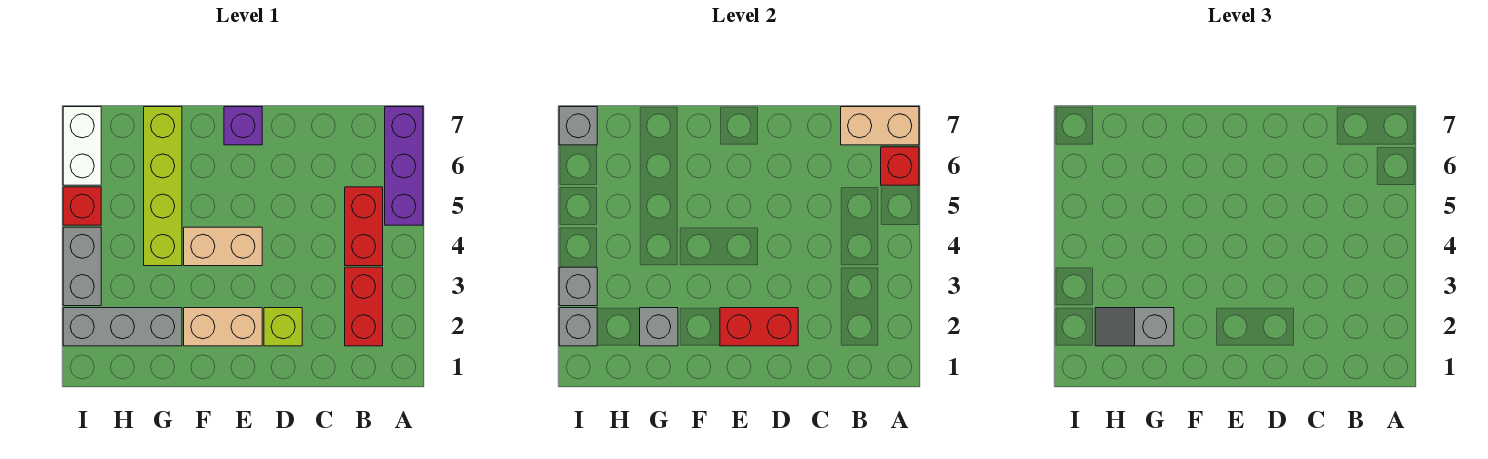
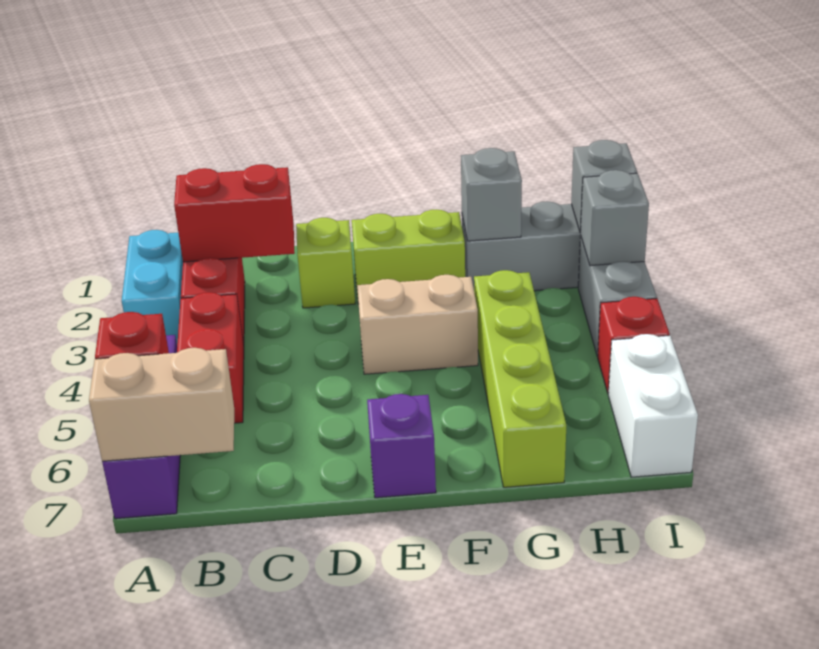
none -> cyan 1x2 brick [122,230,183,343]
red 1x2 brick [720,308,798,346] -> red 1x2 brick moved to [174,164,295,262]
tan 1x2 brick [184,308,262,346] -> lime 1x2 brick [352,209,465,304]
grey 1x2 slope [1095,308,1174,346] -> none
grey 1x1 brick [559,107,597,145] -> none

